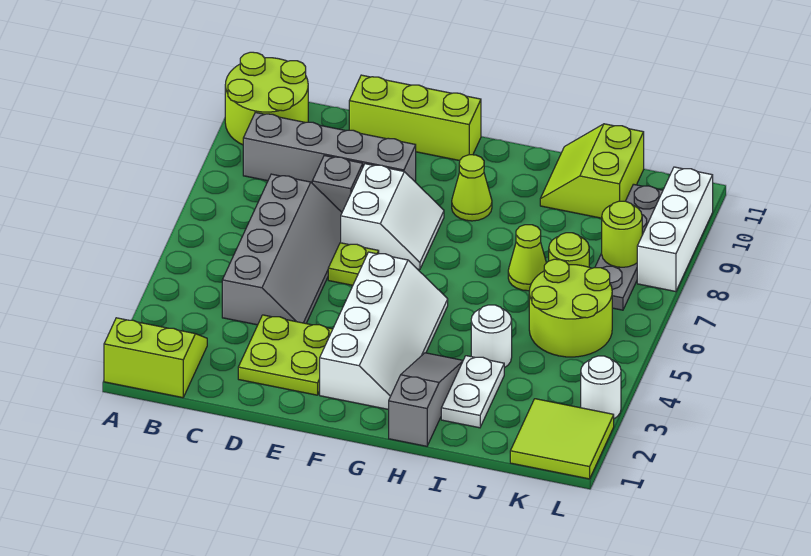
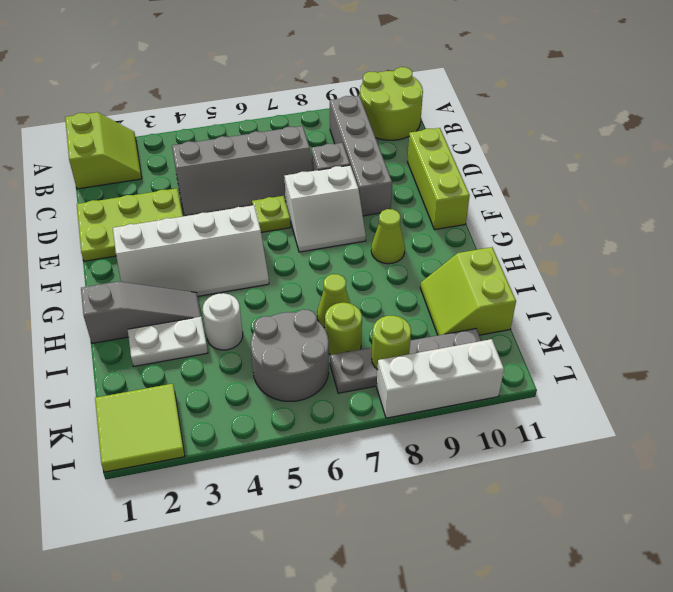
lime 2x2 plate [238,315,333,395] -> lime 2x3 plate [77,188,183,261]
lime 2x2 slope [540,124,644,218] -> lime 2x2 slope turned to [420,247,516,335]
lime 2x2 round brick [529,259,612,357] -> grey 2x2 round brick [251,309,329,401]
white 1x1 round brick [581,356,621,419] -> none

